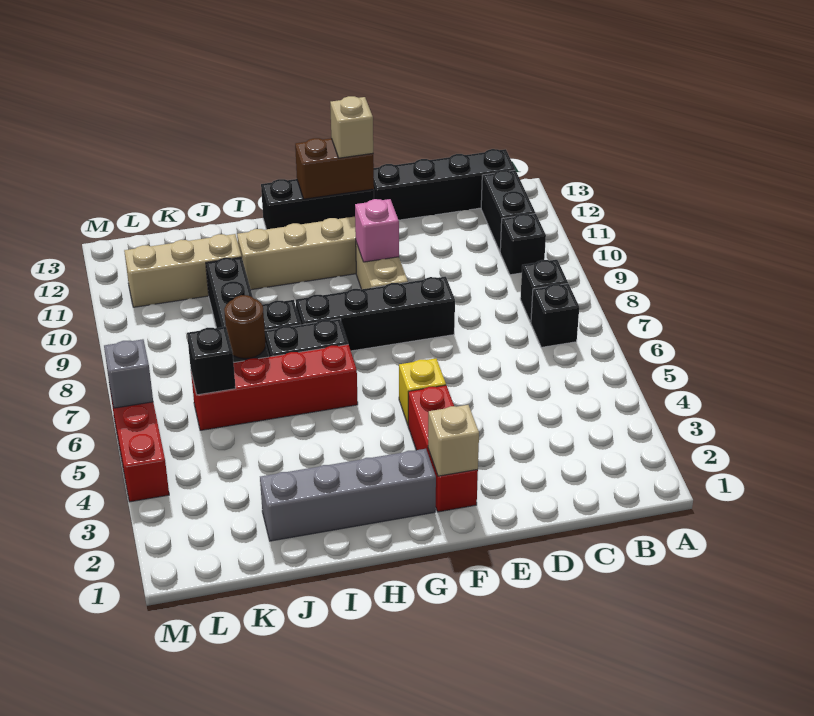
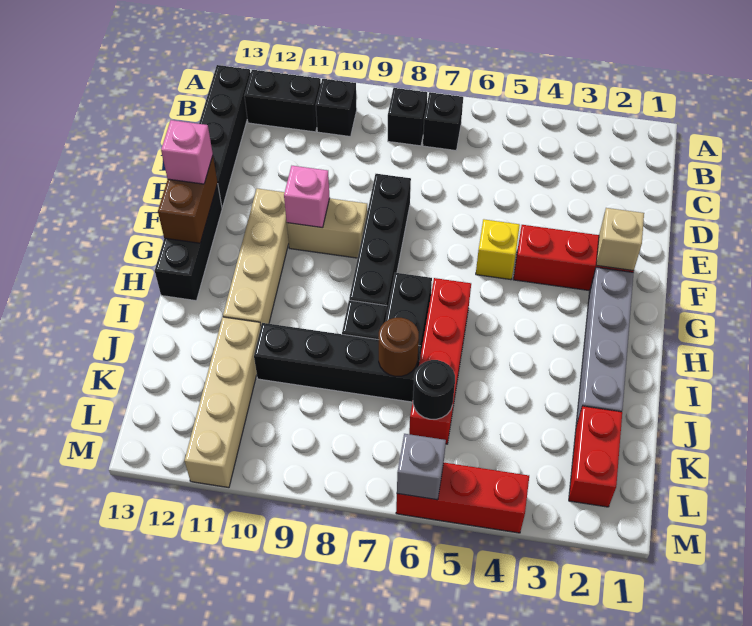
tan 1x1 brick [330,96,373,158] -> pink 1x1 brick [161,120,213,184]
tan 1x3 brick [124,234,241,307] -> tan 1x4 brick [184,317,261,488]
none -> red 1x2 brick [569,406,622,507]
black 1x1 brick [187,327,236,395] -> black 1x1 round brick [413,360,455,419]

